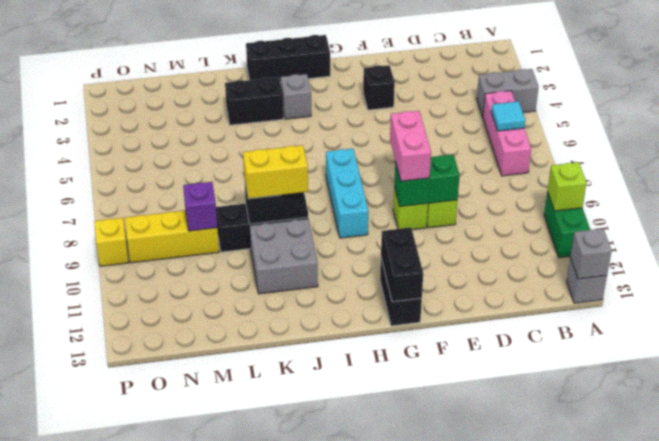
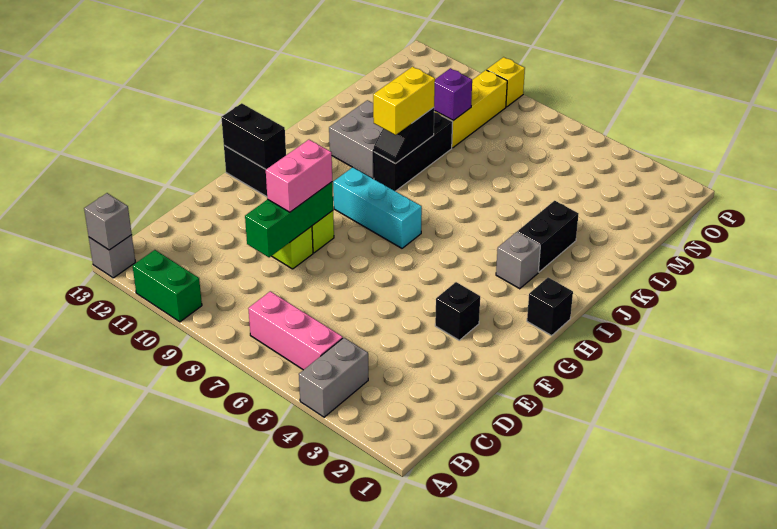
lime 1x1 brick [548,162,587,211] -> none
cyan 1x1 tile [491,101,525,131] -> none
green 1x2 brick [394,155,460,207] -> green 1x3 brick [245,182,333,257]
pink 1x2 brick [390,111,431,181] -> pink 1x2 brick turned to [266,140,332,212]
black 1x3 brick [246,35,330,82] -> black 1x1 brick [527,278,573,336]

